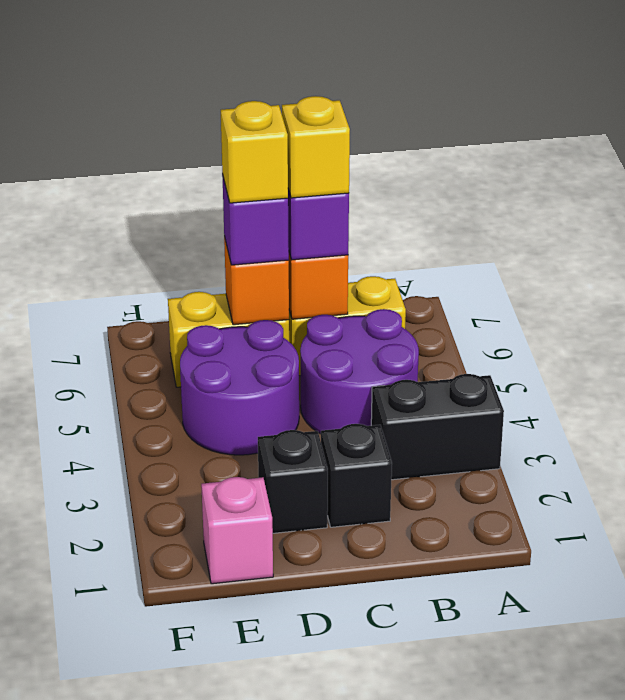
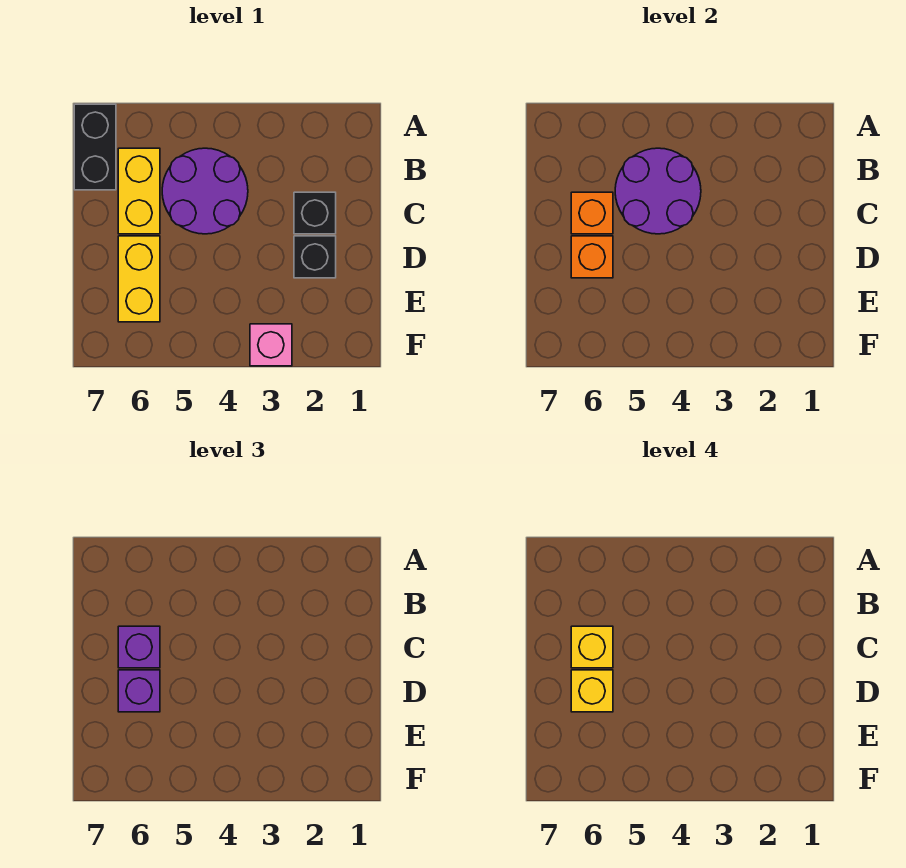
black 1x2 brick [371,374,504,480] -> black 1x2 brick moved to [74,104,116,190]
purple 2x2 round brick [180,320,299,455] -> purple 2x2 round brick moved to [615,148,701,234]
pink 1x1 brick [201,477,273,584] -> pink 1x1 brick moved to [250,324,292,366]

